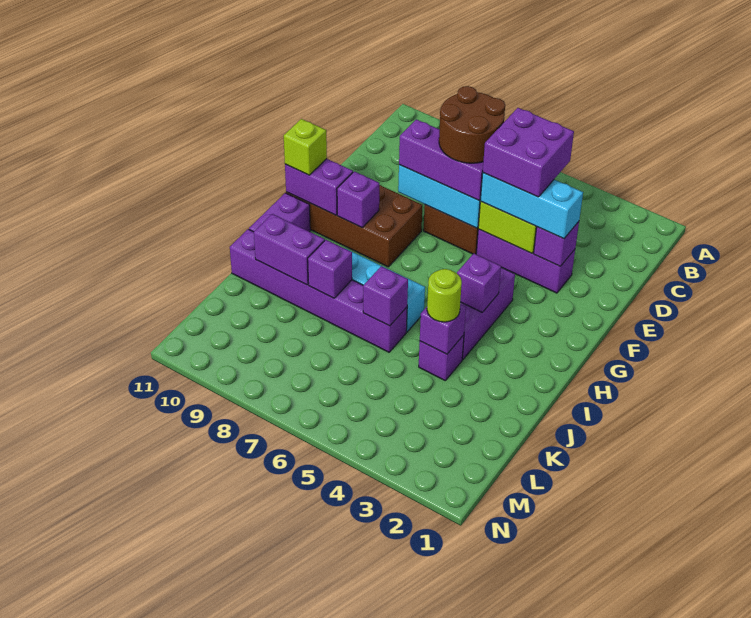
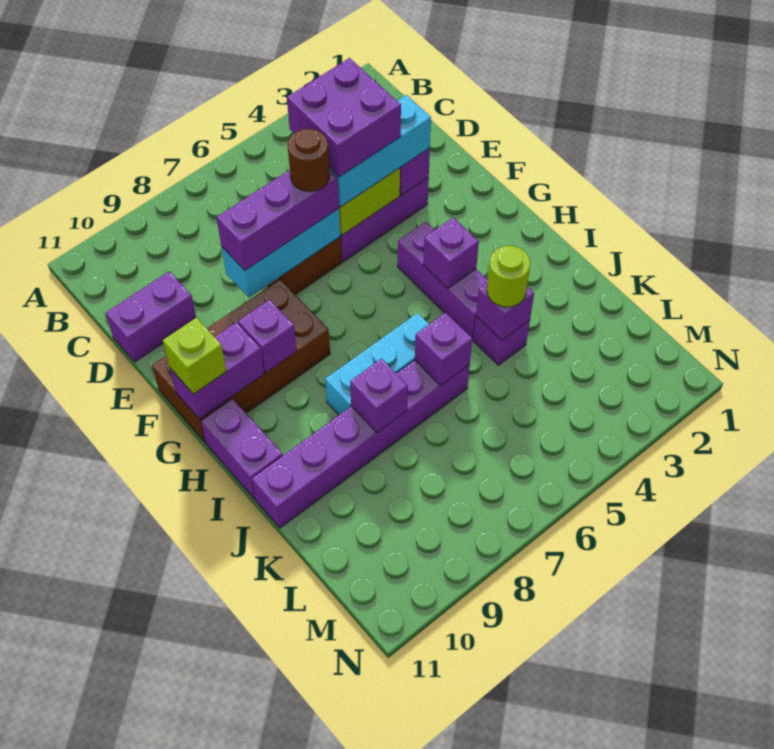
brown 2x2 round brick [439,86,505,163] -> brown 1x1 round brick [288,129,330,192]
purple 1x2 brick [254,214,325,285] -> purple 1x2 brick moved to [106,271,196,362]

